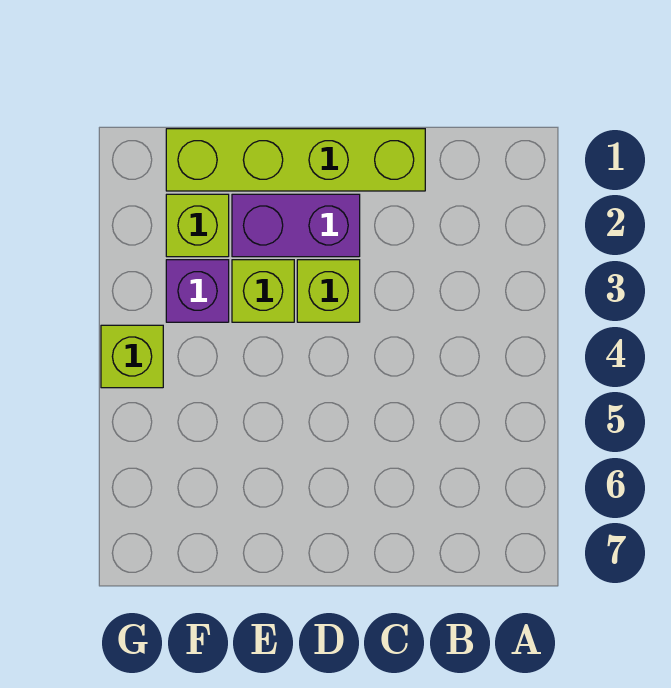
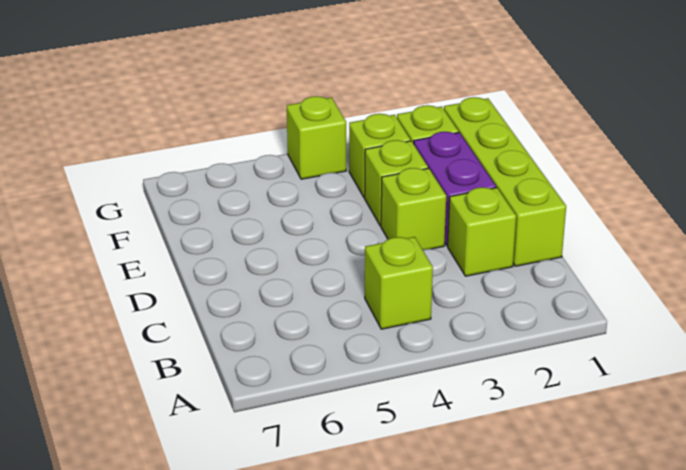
none -> lime 1x1 brick [365,237,433,329]
none -> lime 1x1 brick [448,187,516,276]
purple 1x1 brick [166,260,229,322] -> lime 1x1 brick [349,114,411,198]

